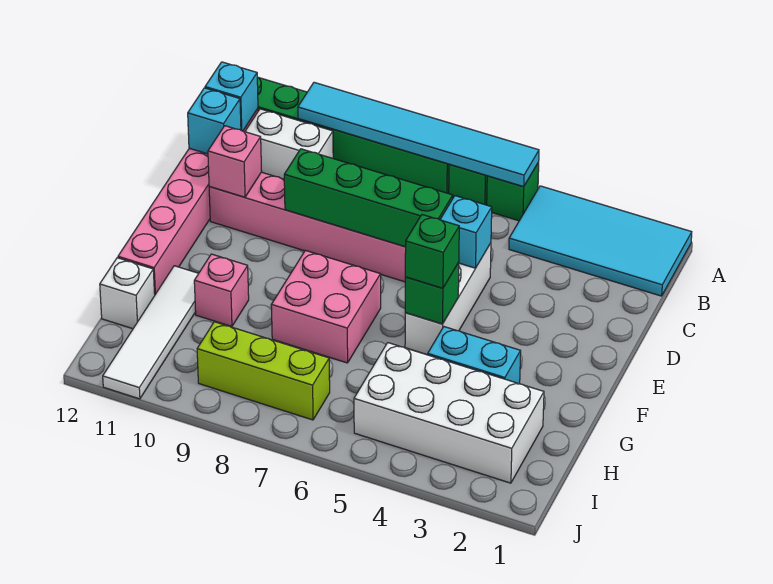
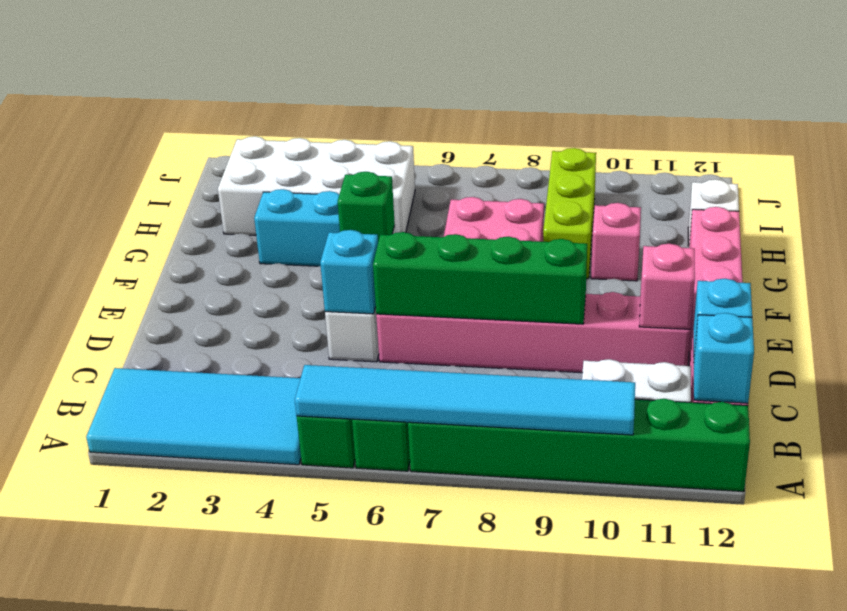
green 1x1 brick [405,215,459,288] -> none
white 1x4 tile [103,266,199,399] -> none
lime 1x3 brick [197,322,330,420] -> lime 1x3 brick turned to [543,148,596,279]

